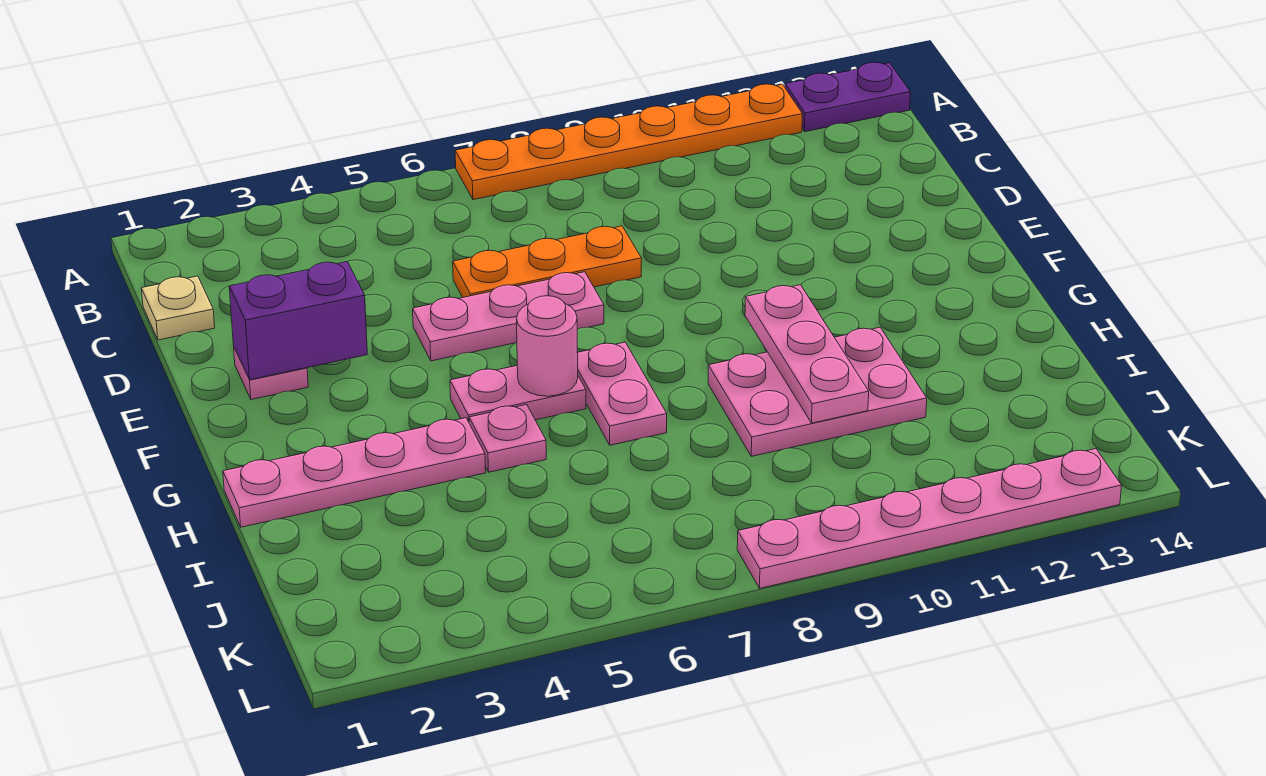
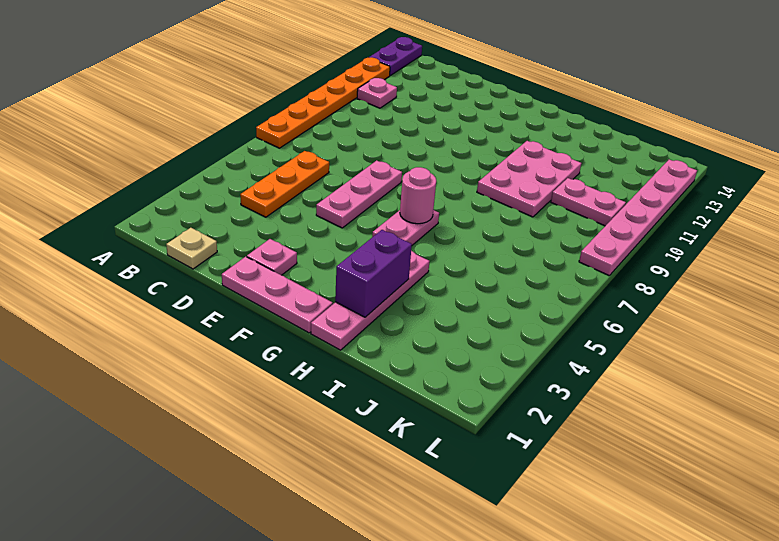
orange 1x3 plate [453,226,642,297] -> orange 1x3 plate moved to [240,151,329,217]
purple 1x2 brick [229,262,367,380] -> purple 1x2 brick moved to [335,230,412,317]
pink 1x2 plate [577,342,667,445] -> pink 1x2 plate moved to [551,178,626,226]
pink 1x3 plate [745,285,869,423] -> pink 1x3 plate moved to [222,257,333,333]
pink 1x1 plate [469,405,546,472] -> pink 1x1 plate moved to [357,78,397,108]

